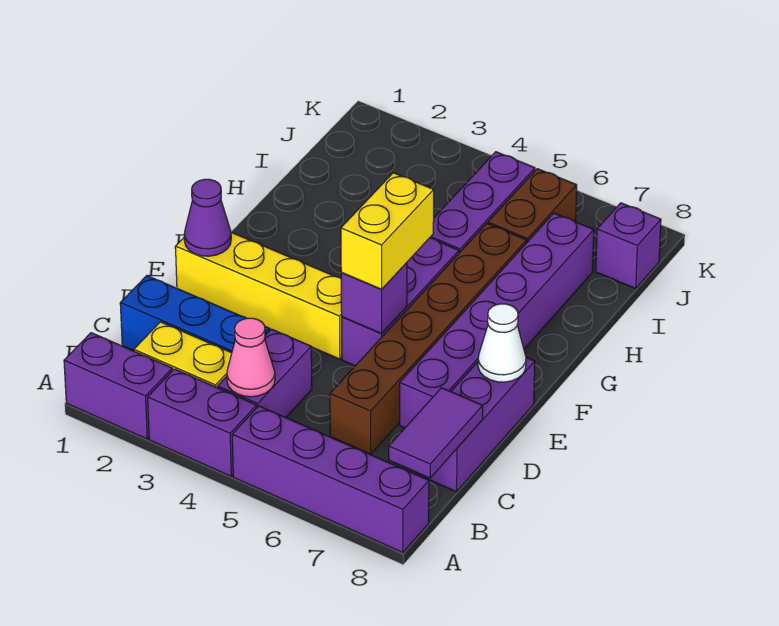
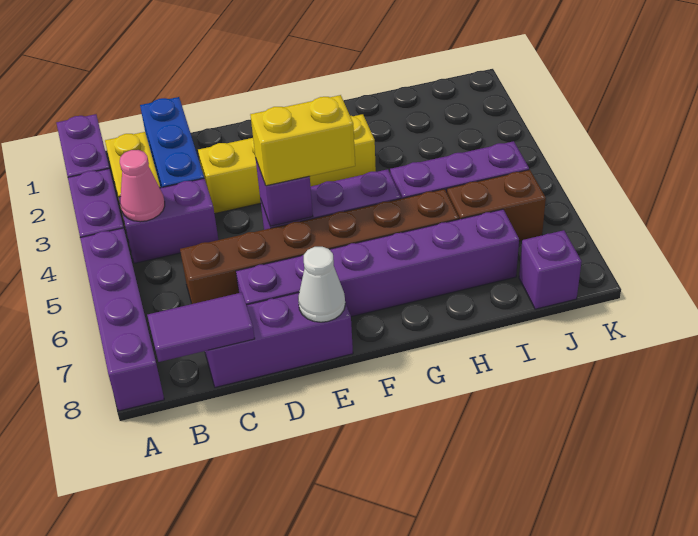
yellow 1x4 brick [176,232,342,359] -> yellow 1x4 brick turned to [198,114,376,214]
purple 1x1 cone [184,179,231,256] -> none

